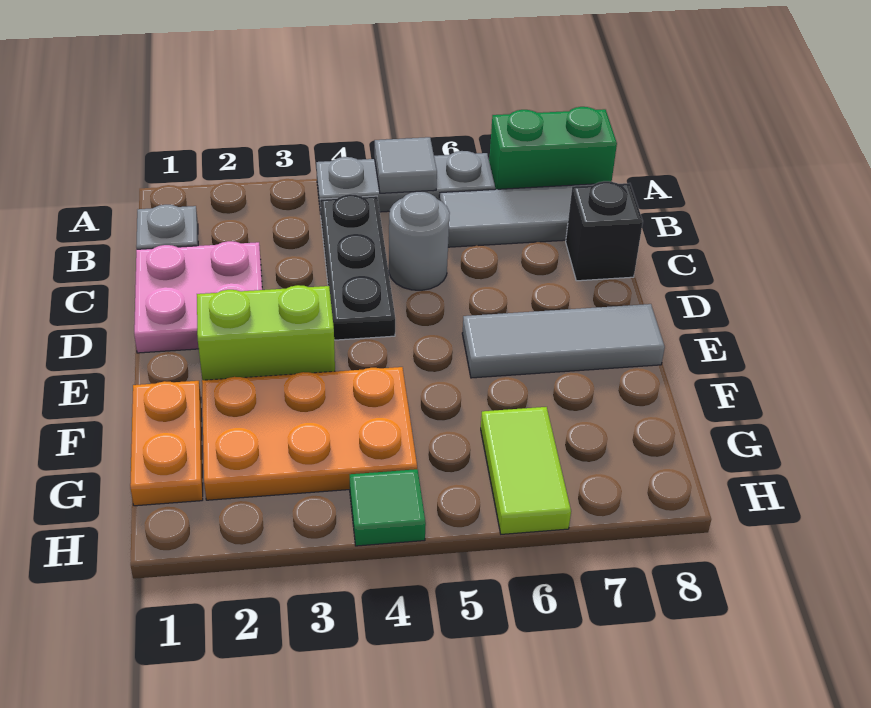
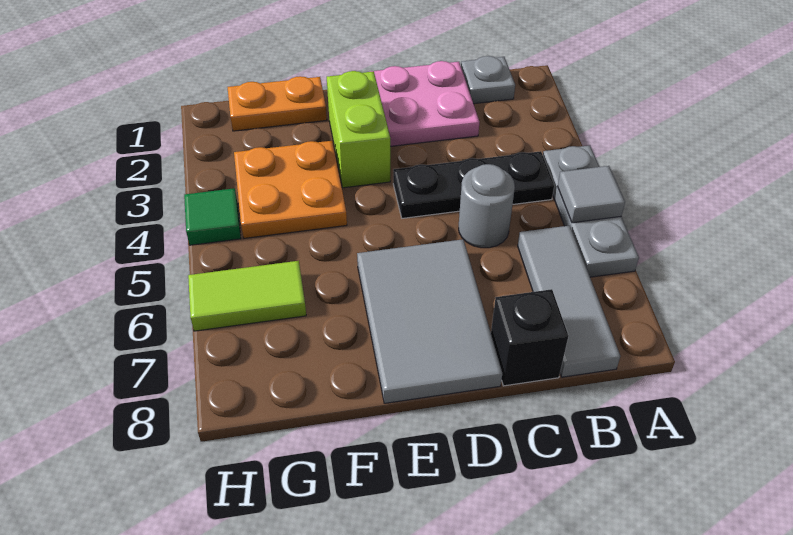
green 1x2 brick [489,107,617,189] -> none
grey 1x3 tile [462,304,665,378] -> grey 2x3 tile [357,239,502,403]
orange 2x3 plate [202,367,417,500] -> orange 2x2 plate [234,141,347,238]

